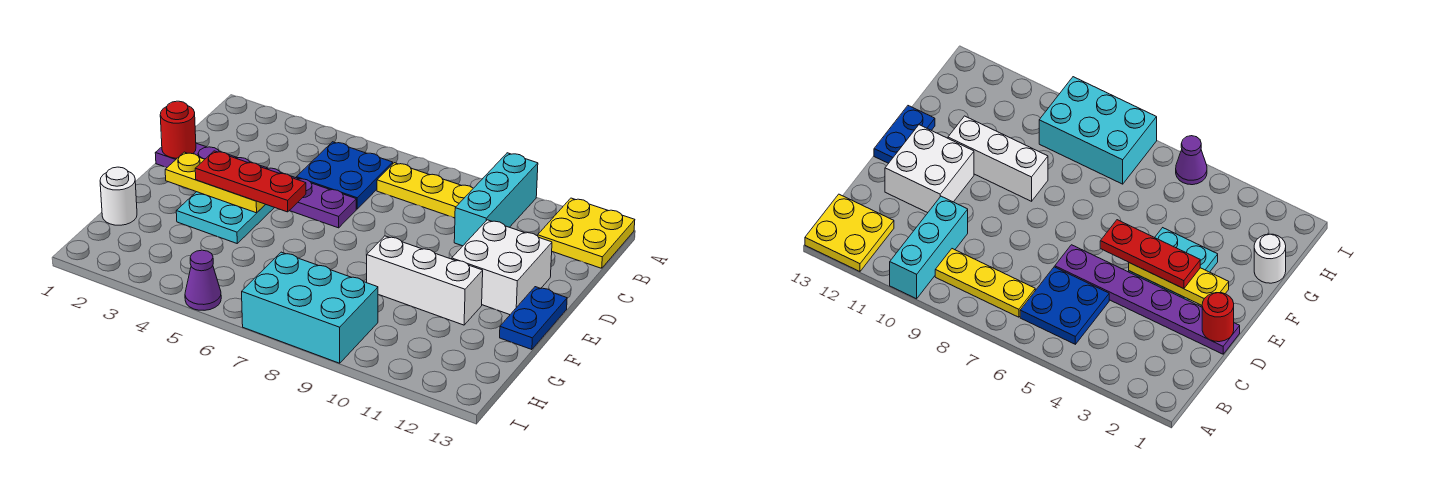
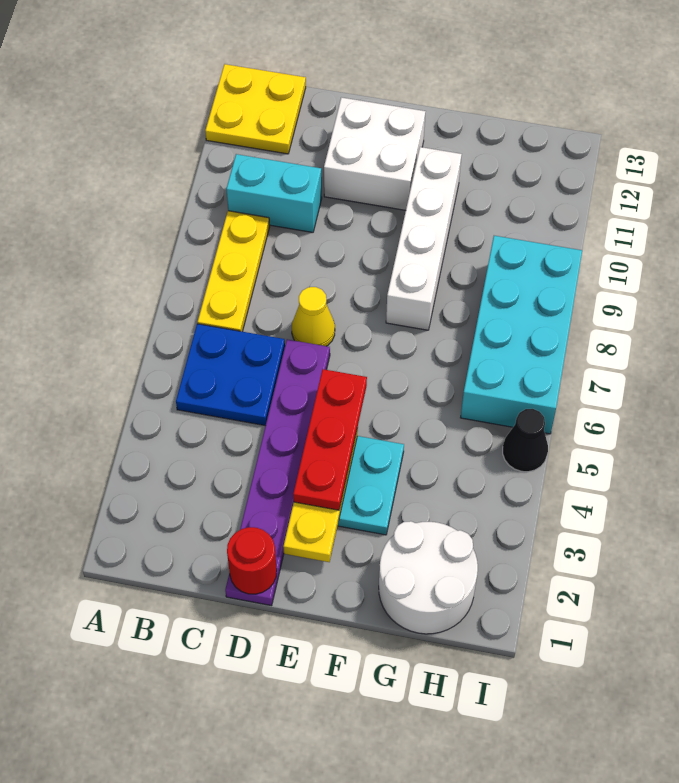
cyan 1x3 brick [454,153,538,246] -> cyan 1x2 brick [226,154,322,232]
none -> yellow 1x1 cone [292,287,335,346]
blue 1x2 plate [500,287,567,350] -> none
white 1x3 brick [367,236,483,325] -> white 1x4 brick [386,147,462,330]
white 1x1 round brick [100,167,137,225] -> white 2x2 round brick [379,521,478,634]
cyan 2x3 brick [242,252,378,363] -> cyan 2x4 brick [461,236,582,434]
purple 1x1 cone [185,250,221,310] -> black 1x1 cone [503,409,548,472]

